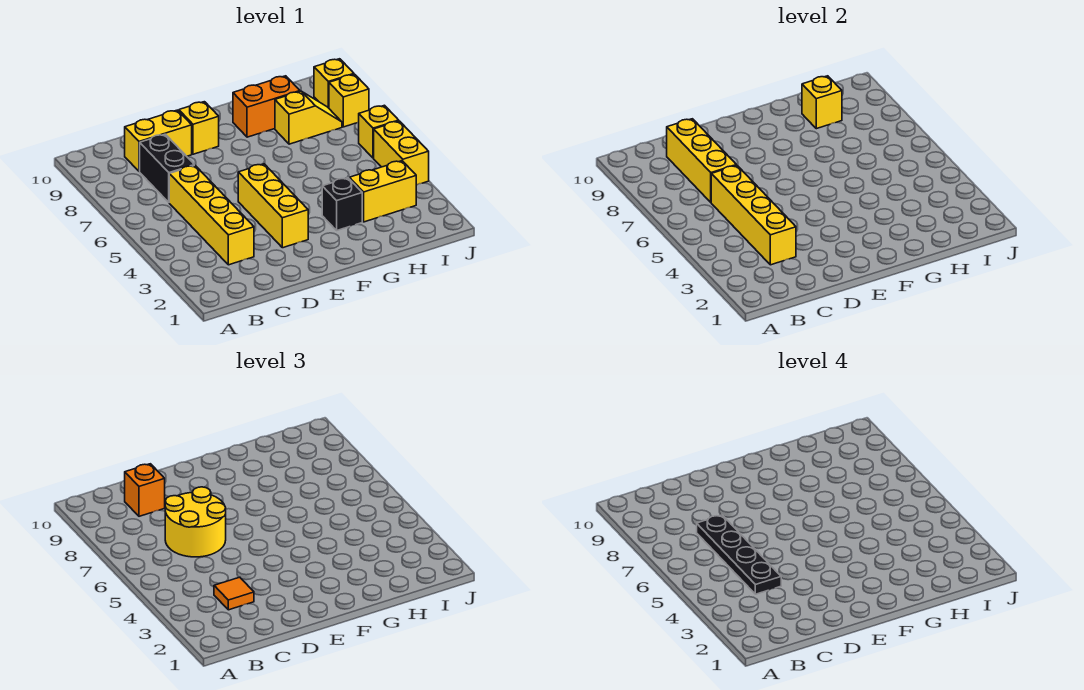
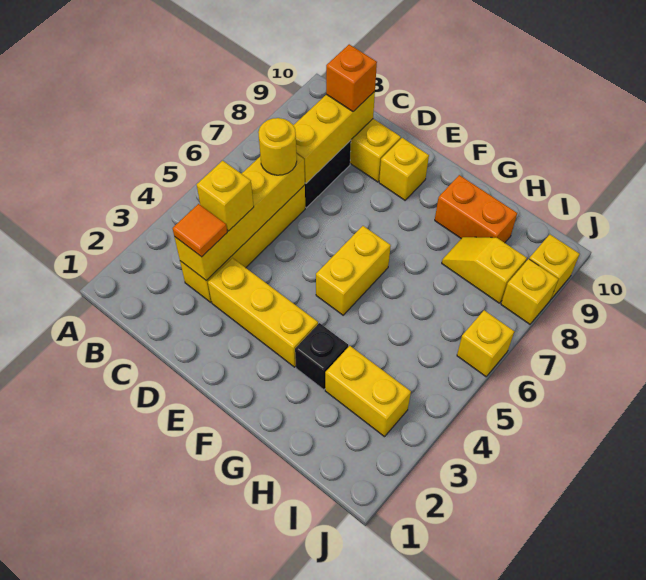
black 1x4 plate [697,515,781,594] -> none
yellow 2x2 round brick [165,487,226,557] -> yellow 1x1 round brick [258,118,297,175]
yellow 1x3 brick [238,164,308,248] -> yellow 1x3 brick turned to [208,258,318,367]
yellow 1x2 slope [275,91,342,144] -> yellow 1x2 slope turned to [442,237,527,303]
yellow 1x1 brick [802,76,842,129] -> yellow 1x1 brick moved to [197,161,254,231]
yellow 1x2 brick [374,121,429,185] -> yellow 1x2 brick moved to [316,226,391,315]

